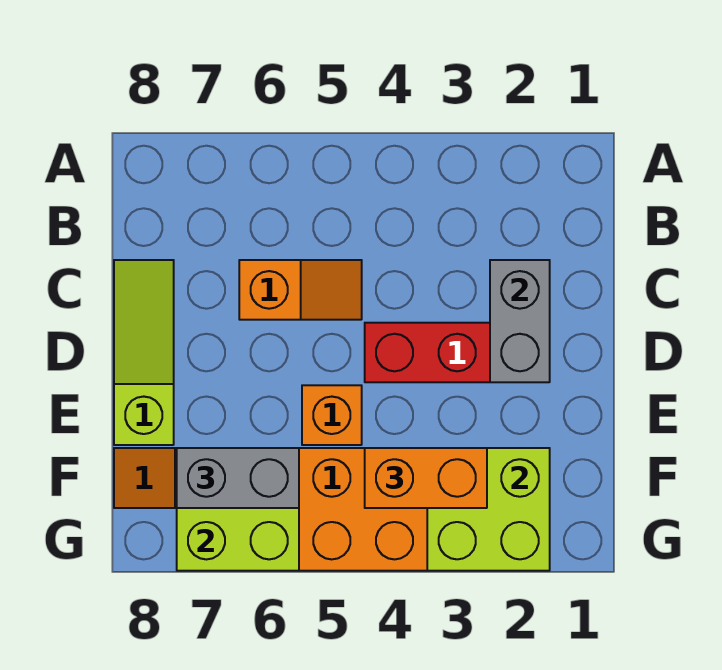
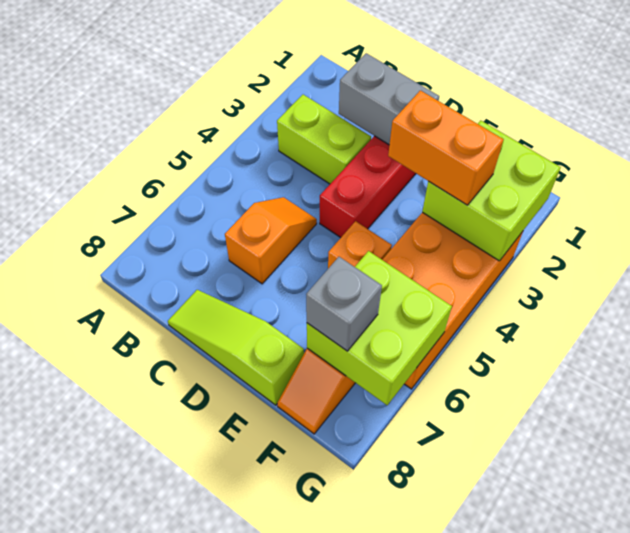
none -> lime 1x2 brick [277,95,371,184]
orange 1x2 brick [365,448,487,508] -> orange 1x2 brick turned to [388,90,504,205]
grey 1x2 brick [177,448,299,508] -> grey 1x1 brick [306,257,382,351]

